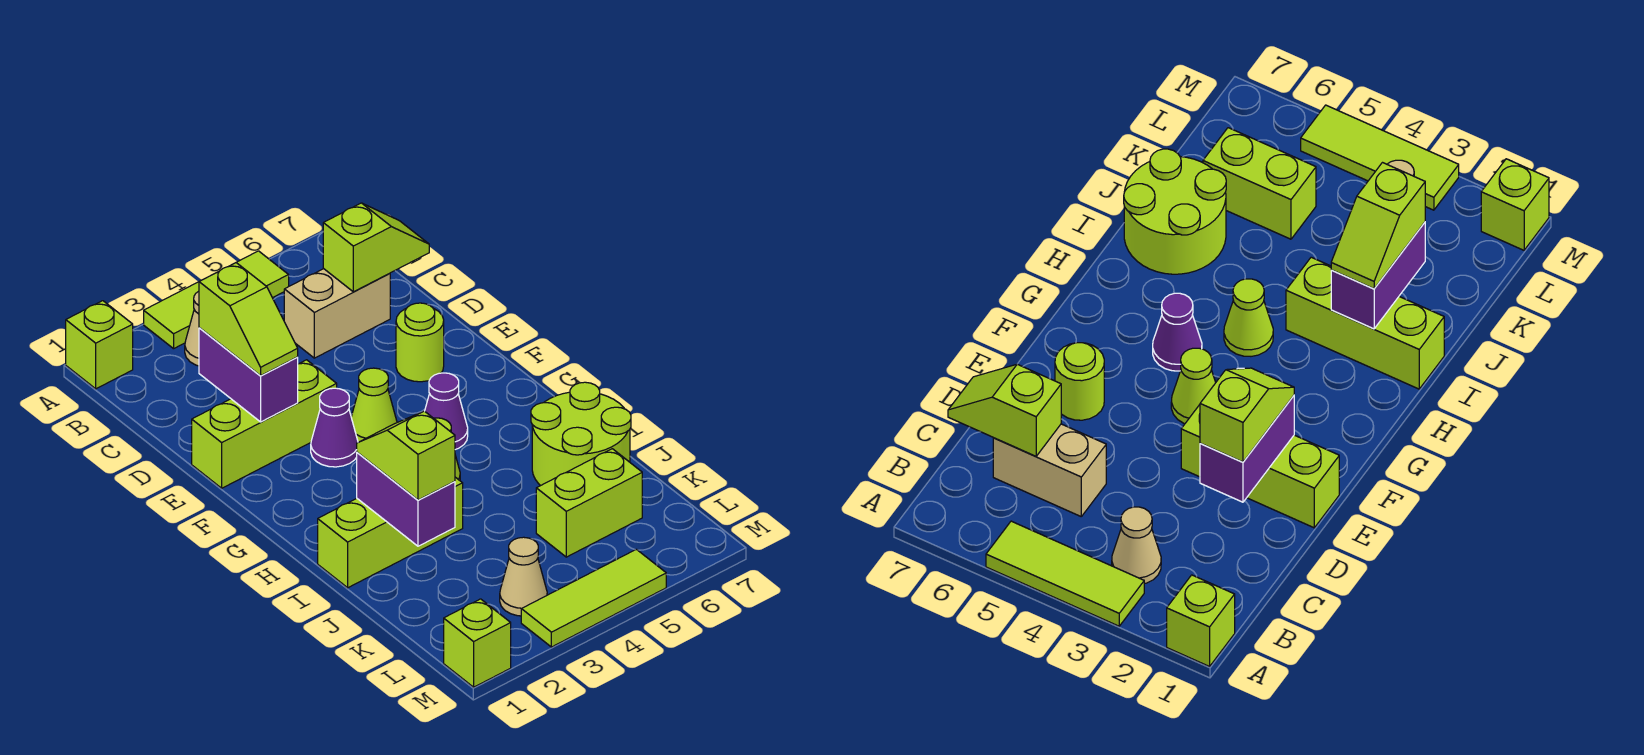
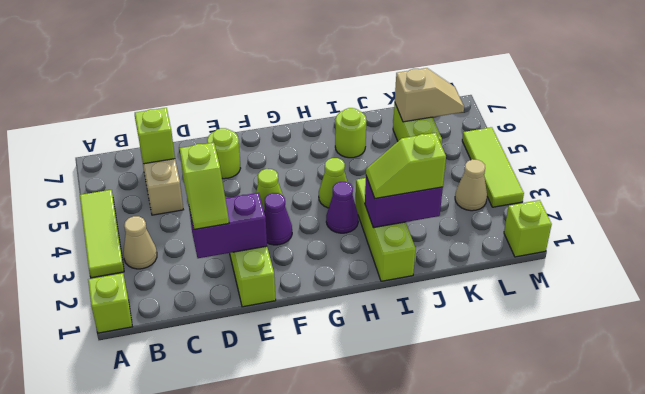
lime 1x2 slope [199,263,298,376] -> lime 1x2 slope turned to [180,143,229,229]
purple 1x1 cone [425,373,468,450] -> purple 1x1 cone moved to [326,182,358,233]
lime 2x2 round brick [531,382,631,486] -> lime 1x1 round brick [335,108,366,158]
none -> tan 1x2 slope [395,68,464,122]

